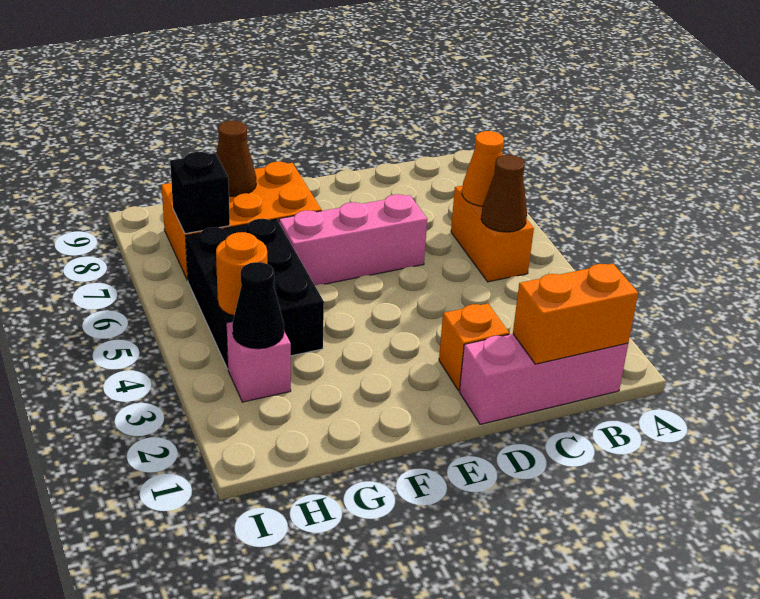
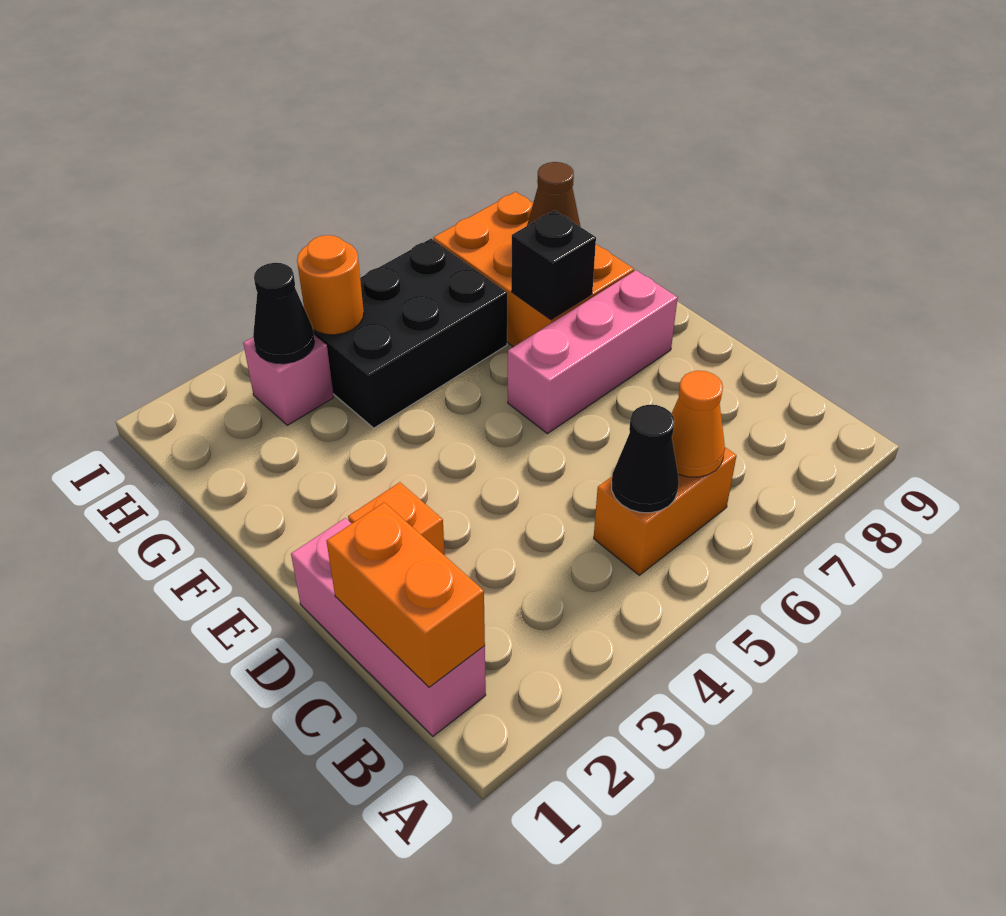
brown 1x1 cone [481,155,527,232] -> black 1x1 cone [612,405,679,513]
pink 1x3 brick [279,194,427,286] -> pink 1x3 brick turned to [508,270,678,434]
black 1x1 brick [170,152,230,234] -> black 1x1 brick moved to [511,210,596,320]

